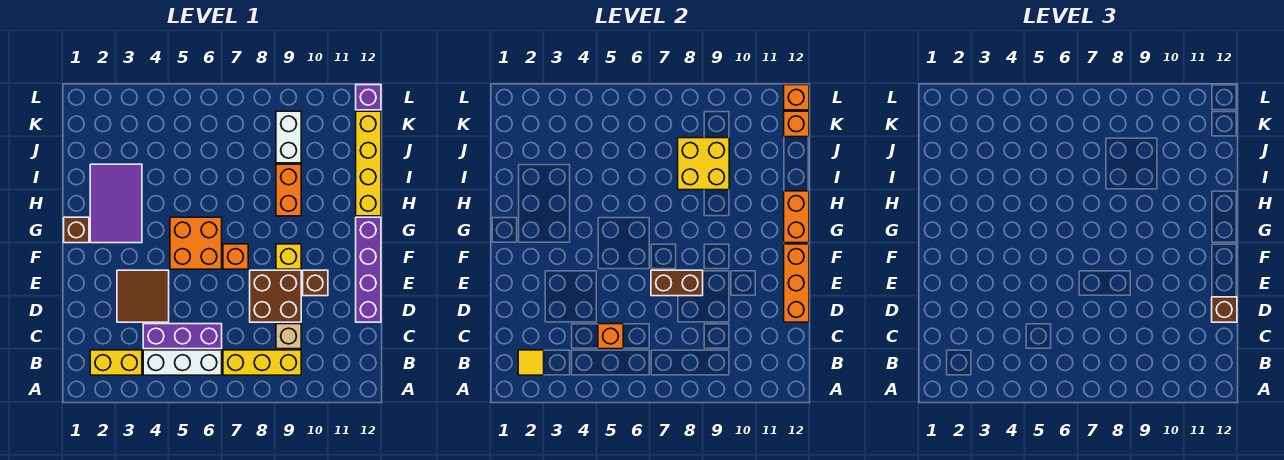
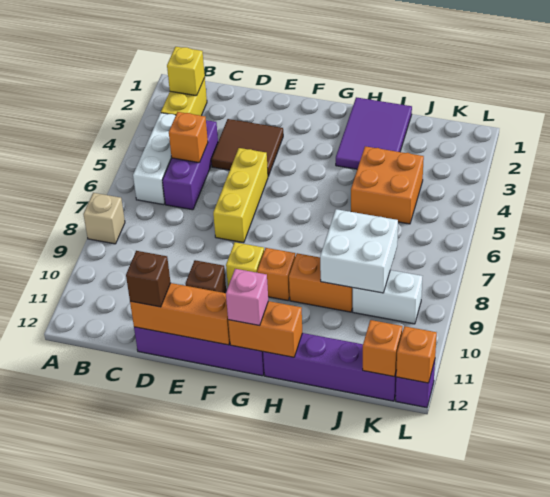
yellow 1x1 tile [518,350,544,375] -> yellow 1x1 brick [167,47,205,96]
yellow 1x3 brick [223,350,301,375] -> yellow 1x3 brick moved to [213,148,268,243]
tan 1x1 brick [276,324,301,349] -> tan 1x1 brick moved to [83,193,125,244]
brown 2x2 brick [250,270,301,322] -> none
brown 1x2 brick [651,270,703,296] -> none
orange 2x2 brick [170,217,222,269] -> orange 2x2 brick moved to [351,146,424,224]
orange 1x1 brick [223,244,248,269] -> orange 1x1 brick moved to [257,248,295,300]
brown 1x1 brick [64,217,89,243] -> none
purple 2x3 tile [90,164,142,243] -> purple 2x3 tile turned to [336,97,412,169]
none -> pink 1x1 brick [226,269,268,326]
yellow 1x4 brick [356,111,381,216] -> purple 1x4 brick [263,333,396,401]
yellow 2x2 brick [678,138,729,190] -> white 2x2 brick [320,209,398,293]

